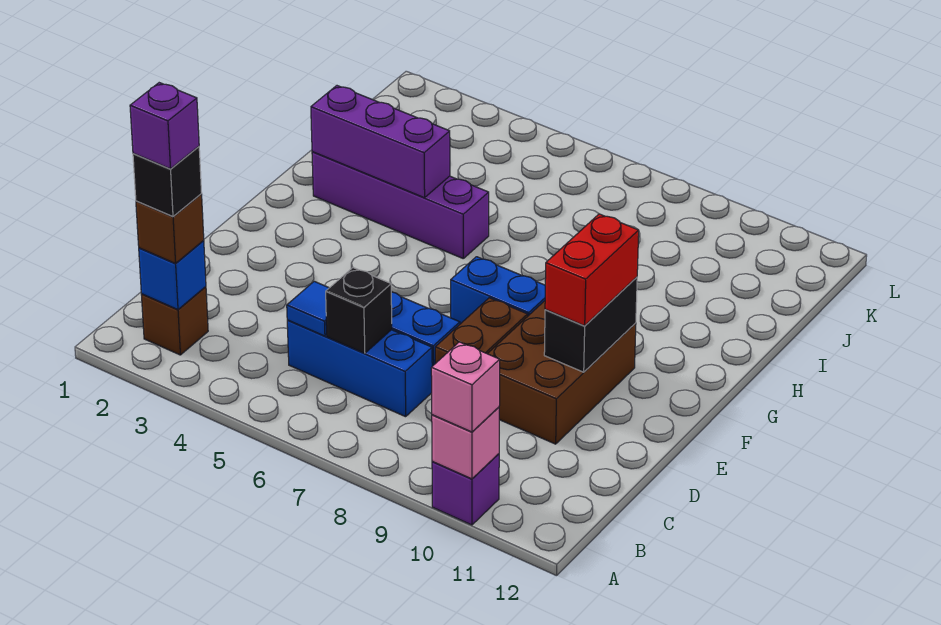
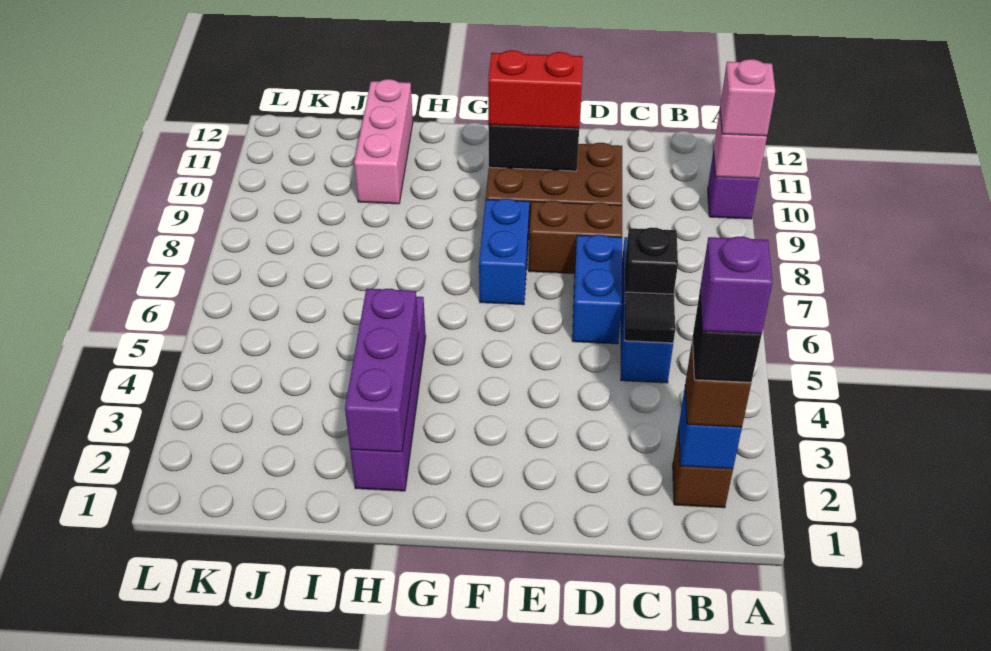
blue 1x1 tile [287,281,329,336] -> black 1x1 tile [625,292,675,343]
none -> pink 1x3 brick [354,79,413,204]

